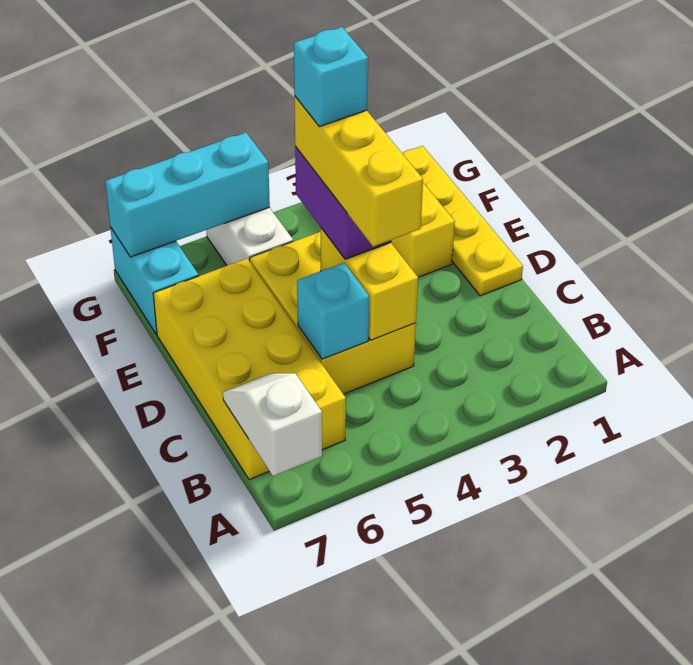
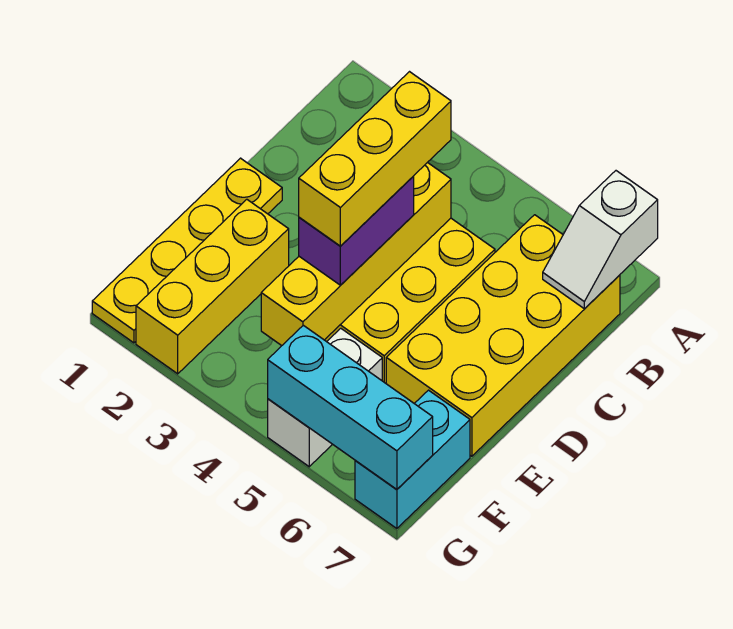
yellow 1x2 brick [321,228,418,340] -> yellow 1x4 brick [261,162,451,346]
cyan 1x1 brick [297,263,369,359] -> none
cyan 1x1 brick [294,27,368,127] -> none

